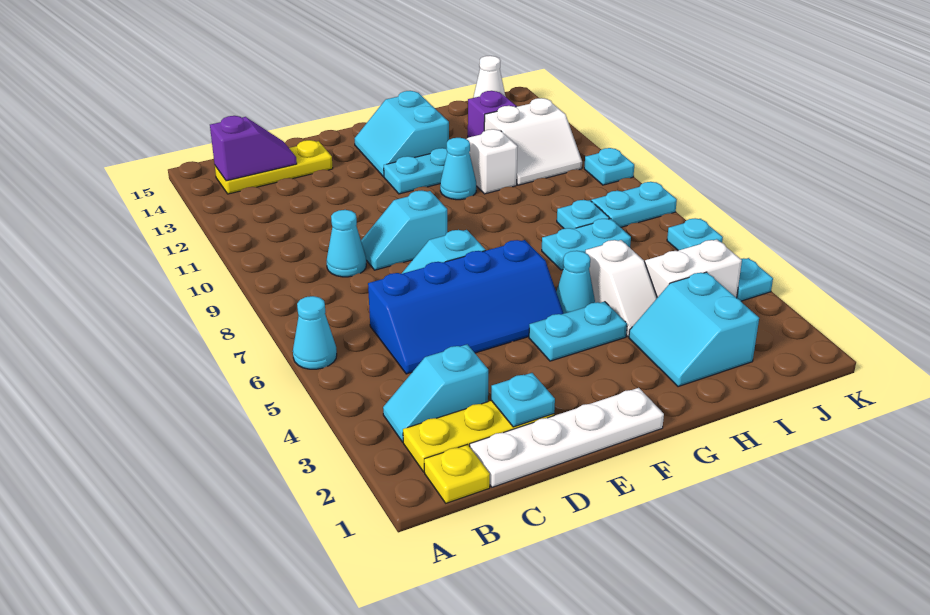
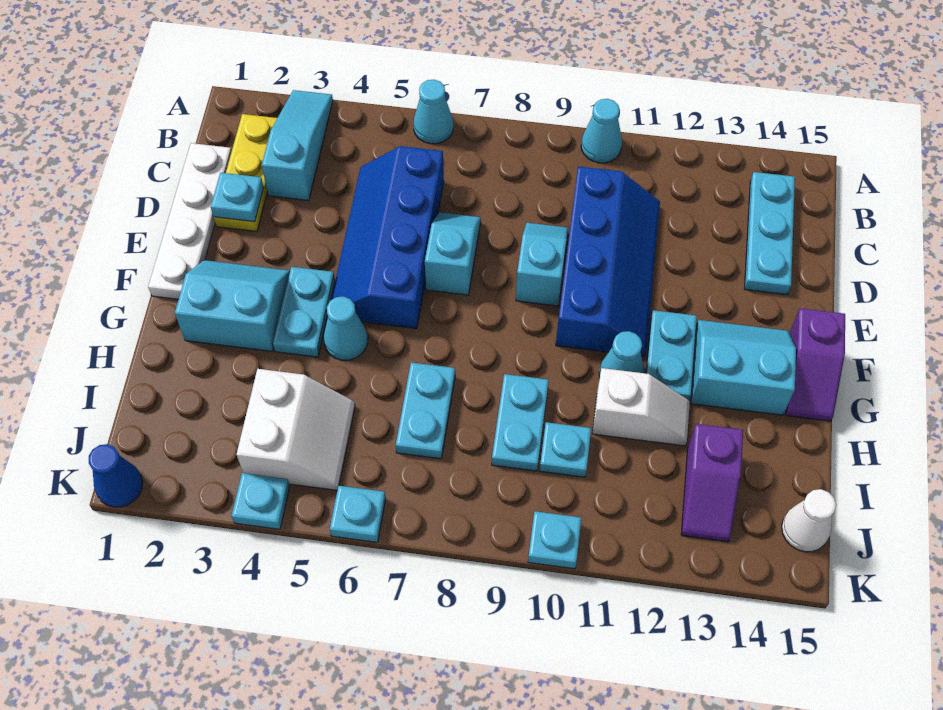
yellow 1x1 plate [424,445,490,503] -> none
cyan 1x2 slope [383,344,488,442] -> cyan 1x3 slope [262,90,333,201]
yellow 1x3 plate [215,140,333,194] -> cyan 1x3 plate [745,172,795,295]
purple 1x2 slope [210,116,297,181] -> purple 1x2 slope moved to [786,308,845,421]
cyan 1x1 cone [326,210,366,277] -> cyan 1x1 cone moved to [581,99,622,163]
none -> blue 2x4 slope [556,166,660,357]
cyan 2x2 slope [629,272,759,387] -> cyan 2x2 slope moved to [175,260,290,352]
white 1x2 slope [586,240,657,337] -> none
cyan 1x1 plate [557,200,609,229] -> cyan 1x1 plate moved to [540,422,591,477]
white 2x2 slope [484,98,582,185] -> none
cyan 1x2 plate [591,182,677,227] -> cyan 1x2 plate moved to [492,374,549,471]
none -> blue 1x1 cone [89,444,143,507]

